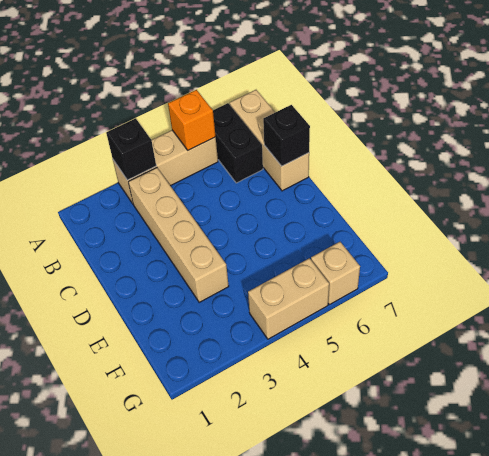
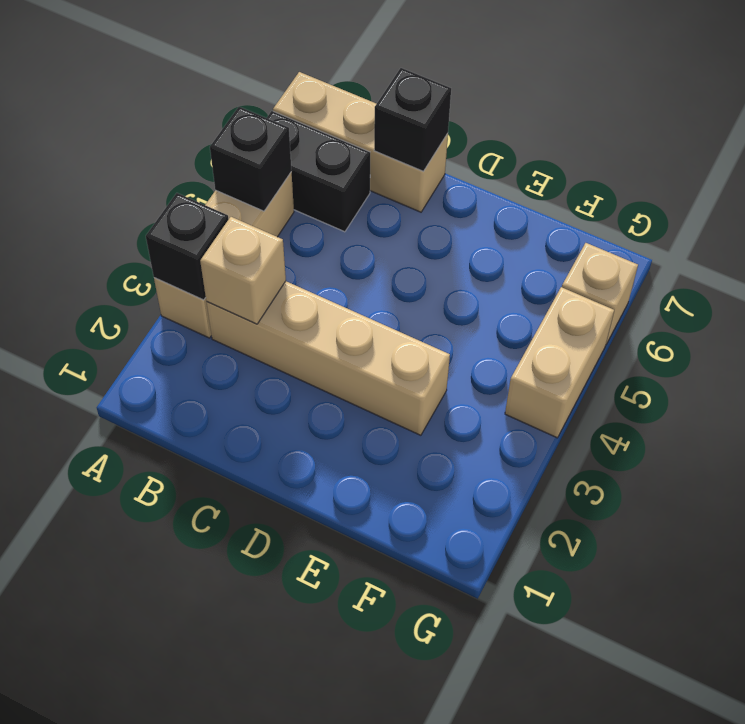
orange 1x1 brick [168,90,216,150] -> black 1x1 brick [210,107,291,211]
none -> tan 1x1 brick [200,217,286,324]

